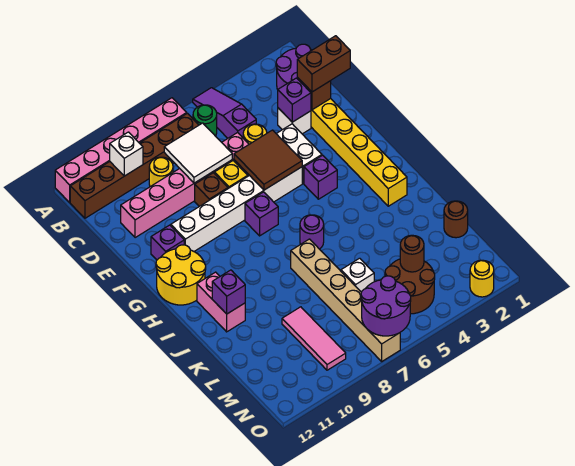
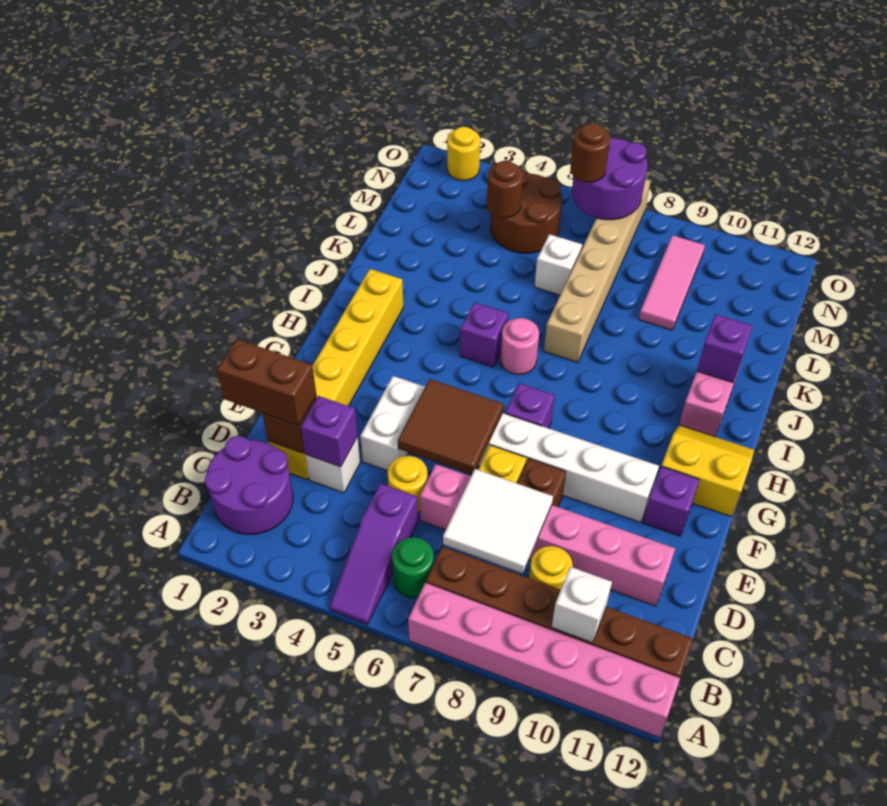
purple 1x1 brick [304,155,337,199] -> purple 1x1 brick moved to [460,302,508,367]
yellow 2x2 round brick [156,245,206,305] -> yellow 2x2 slope [661,425,754,517]
purple 1x1 round brick [300,215,324,249] -> pink 1x1 round brick [501,318,539,375]
brown 1x1 round brick [444,201,468,238] -> brown 1x1 round brick moved to [570,123,610,182]

